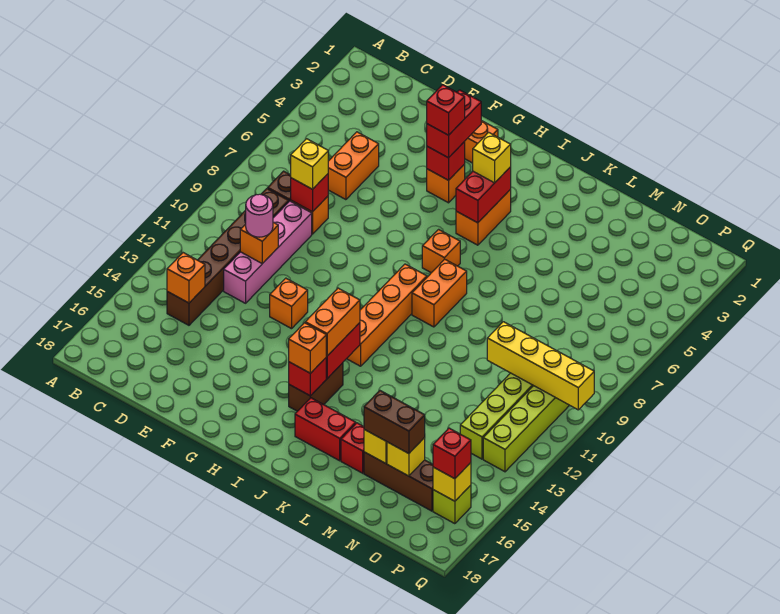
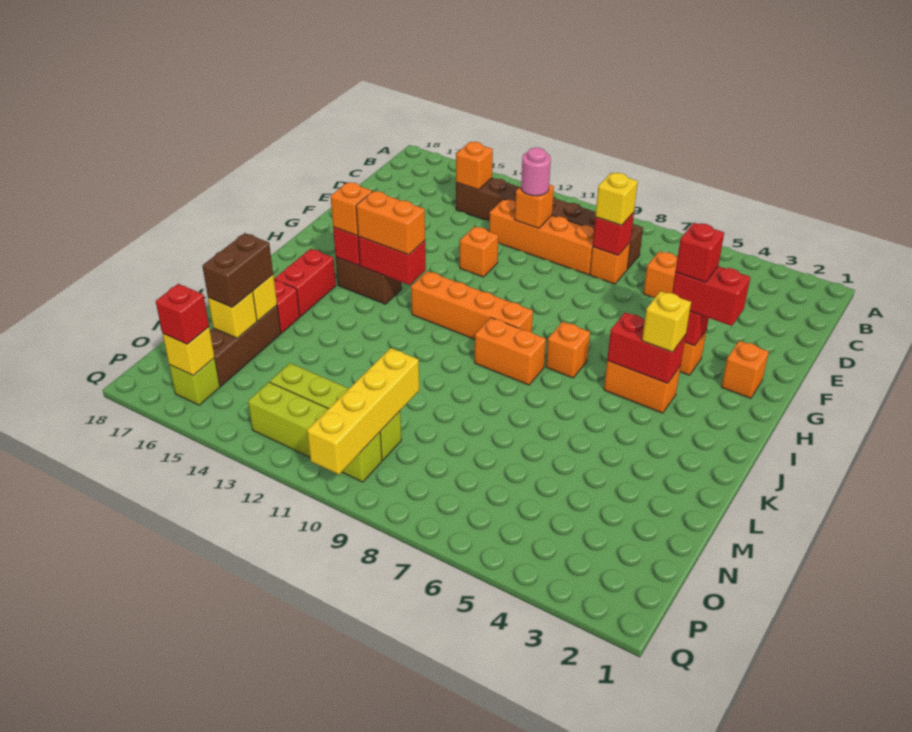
pink 1x4 brick [224,201,312,303] -> orange 1x4 brick [489,199,594,275]

